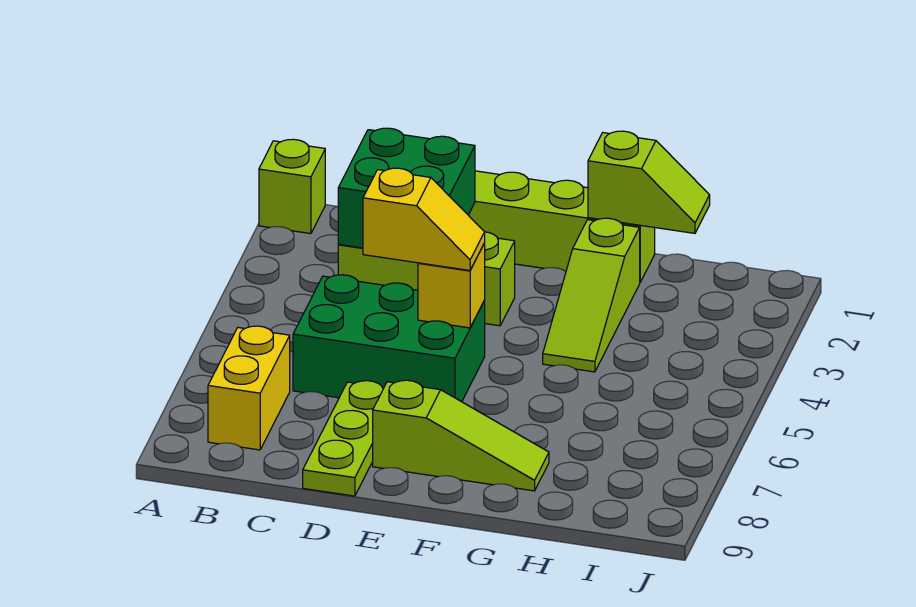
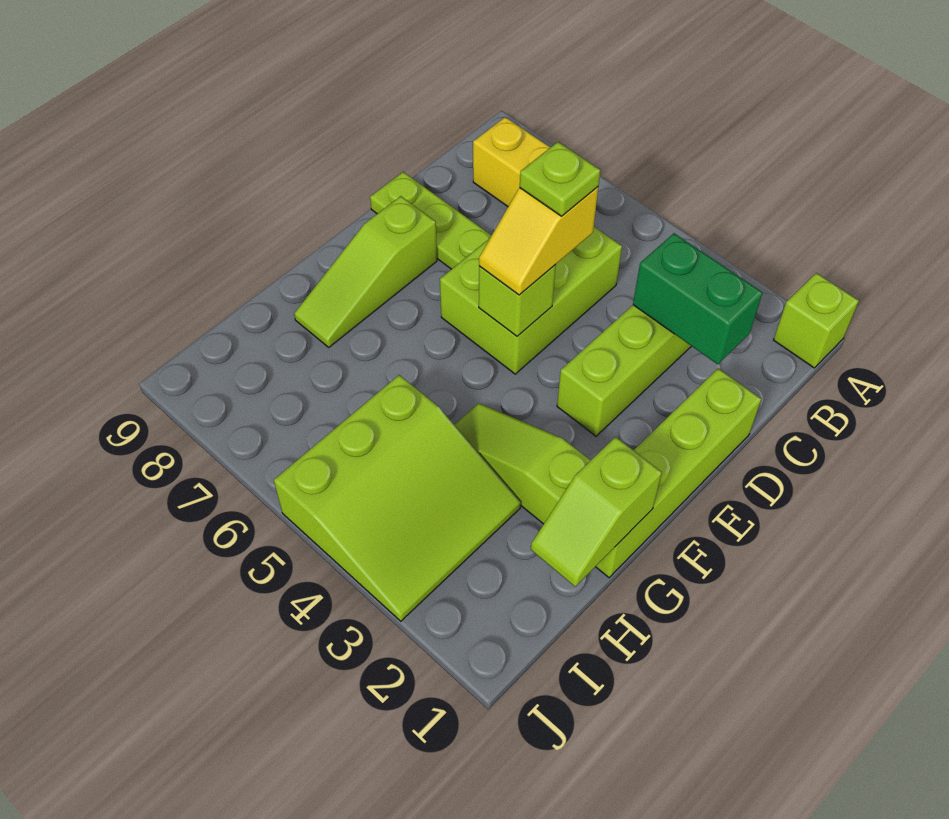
green 2x2 brick [338,128,475,248] -> green 1x2 brick [633,233,763,364]
green 2x3 brick [293,275,485,402] -> lime 2x3 brick [440,227,622,374]
none -> lime 1x1 plate [520,142,600,216]
yellow 1x1 brick [418,243,485,328] -> lime 1x1 brick [479,265,556,336]
none -> lime 3x3 slope [274,375,521,621]

